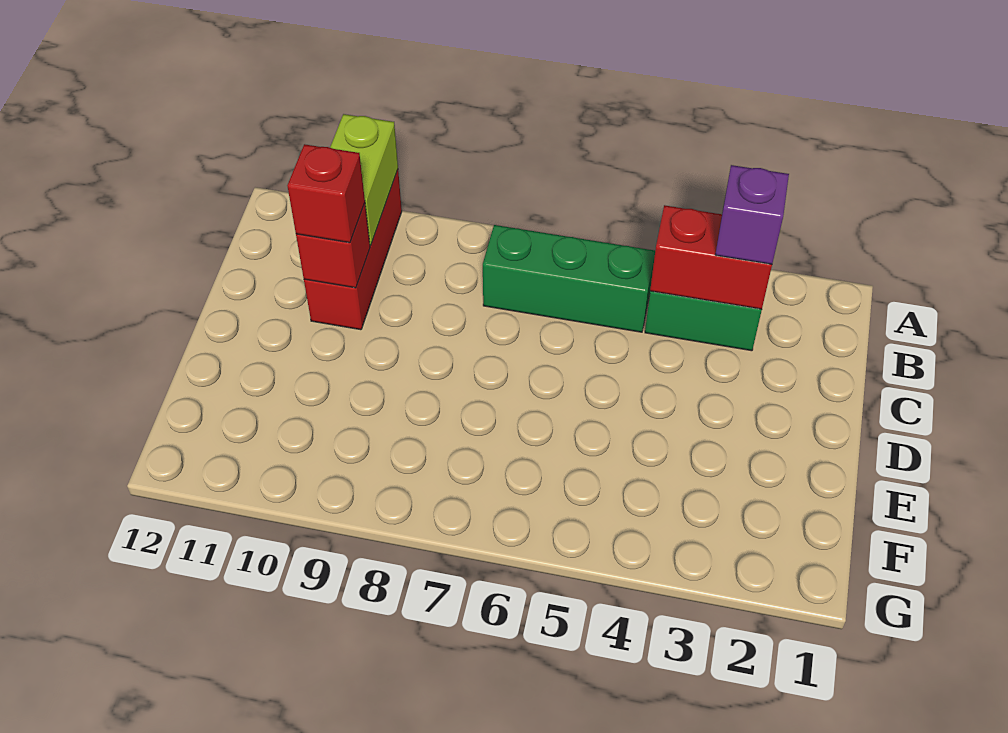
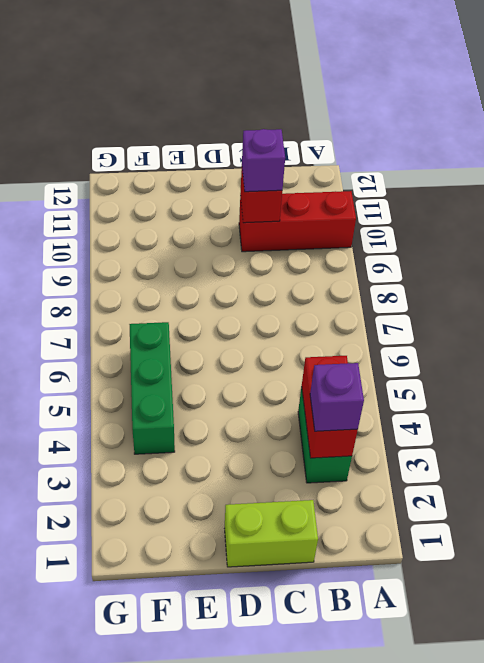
lime 1x2 brick [330,114,398,245] -> lime 1x2 brick moved to [225,500,318,567]
green 1x3 brick [483,225,655,332] -> green 1x3 brick moved to [129,322,175,454]
red 1x1 brick [287,144,365,243] -> purple 1x1 brick [242,129,285,192]

